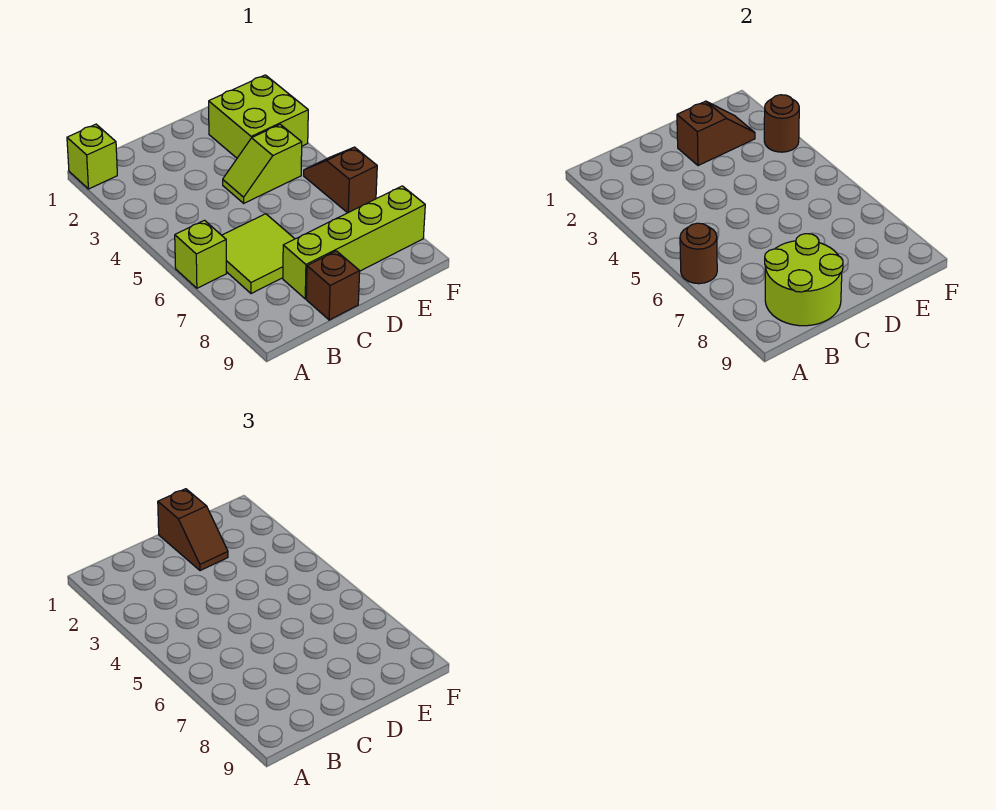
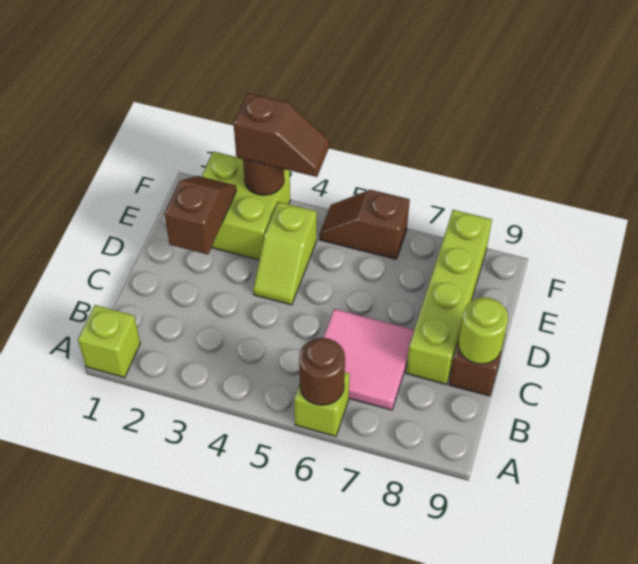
lime 2x2 tile [222,214,295,294] -> pink 2x2 tile [324,309,414,410]
lime 2x2 round brick [765,234,843,326] -> lime 1x1 round brick [458,297,508,364]
brown 1x2 slope [158,489,228,571] -> brown 1x2 slope moved to [234,93,330,177]

